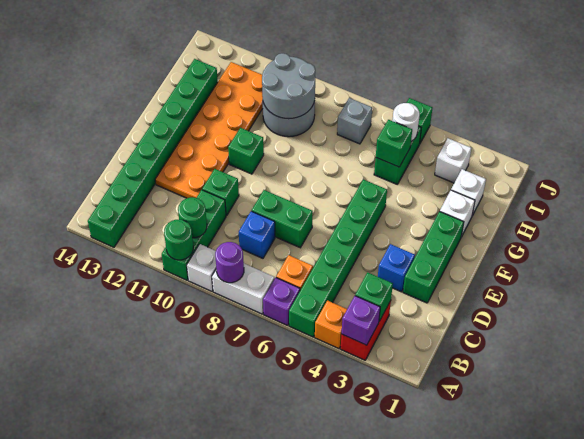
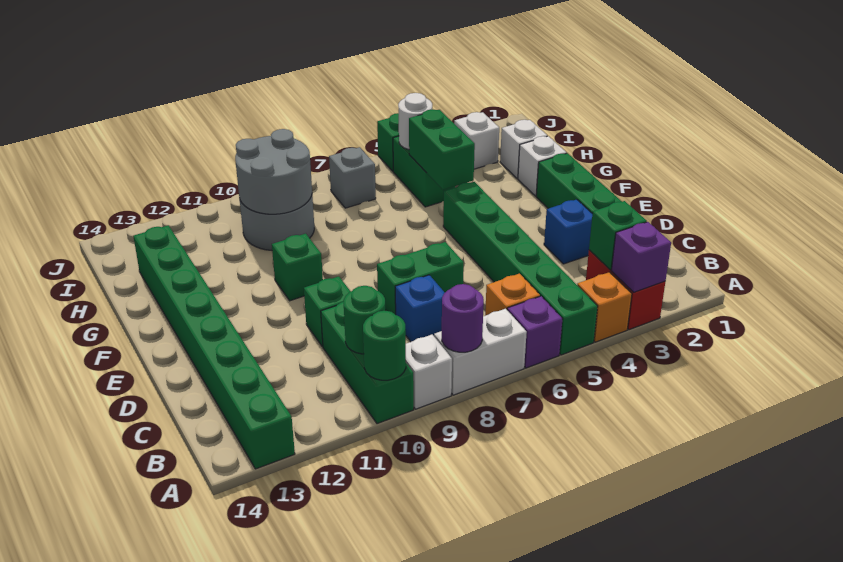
orange 2x6 plate [155,62,263,198] -> none
green 1x1 brick [376,120,412,167] -> green 1x2 brick [409,109,475,190]

